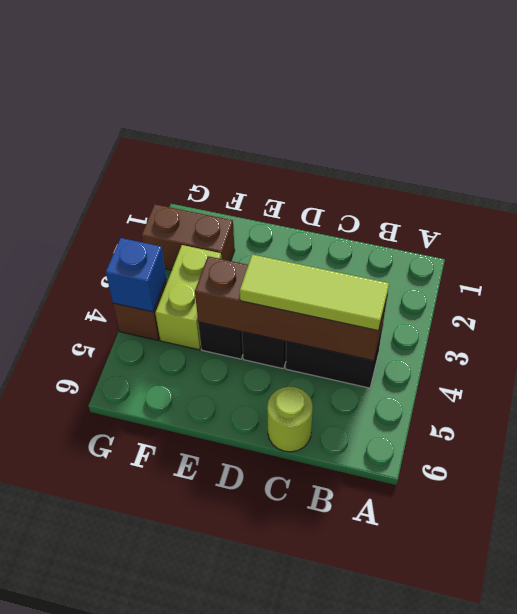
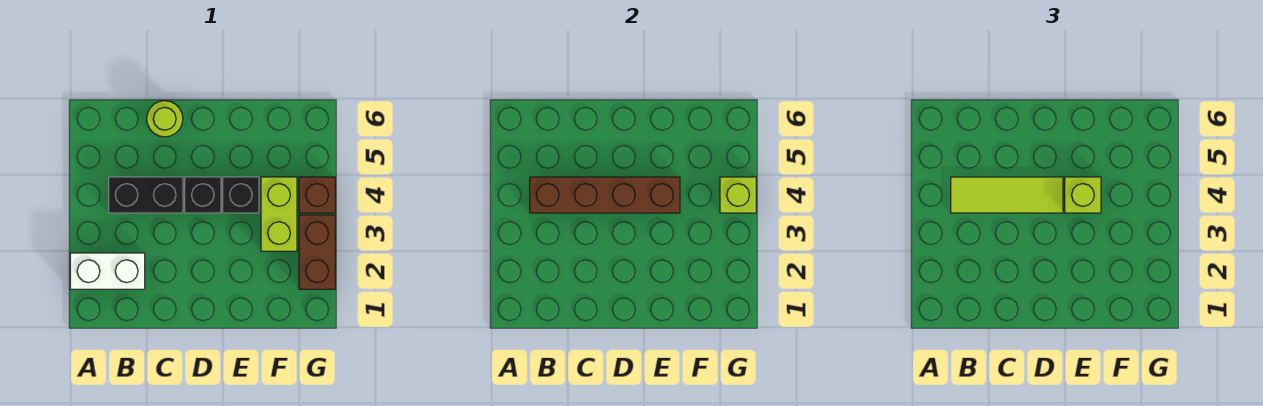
none -> white 1x2 brick [70,253,145,289]
none -> lime 1x1 brick [1065,177,1101,213]
brown 1x2 brick [142,204,235,270] -> brown 1x2 brick turned to [299,215,335,289]
blue 1x1 brick [106,238,166,312] -> lime 1x1 brick [720,177,756,213]

